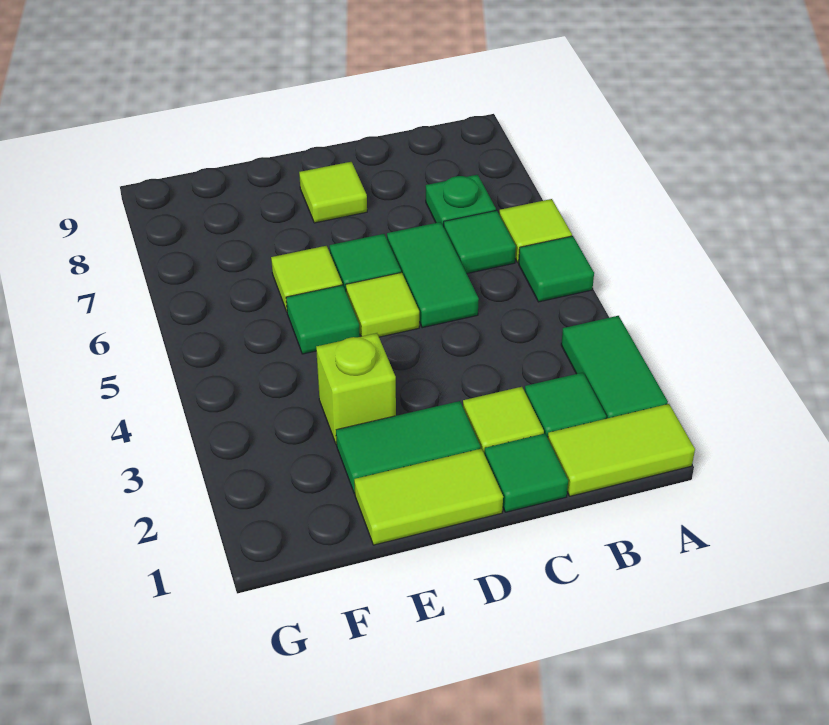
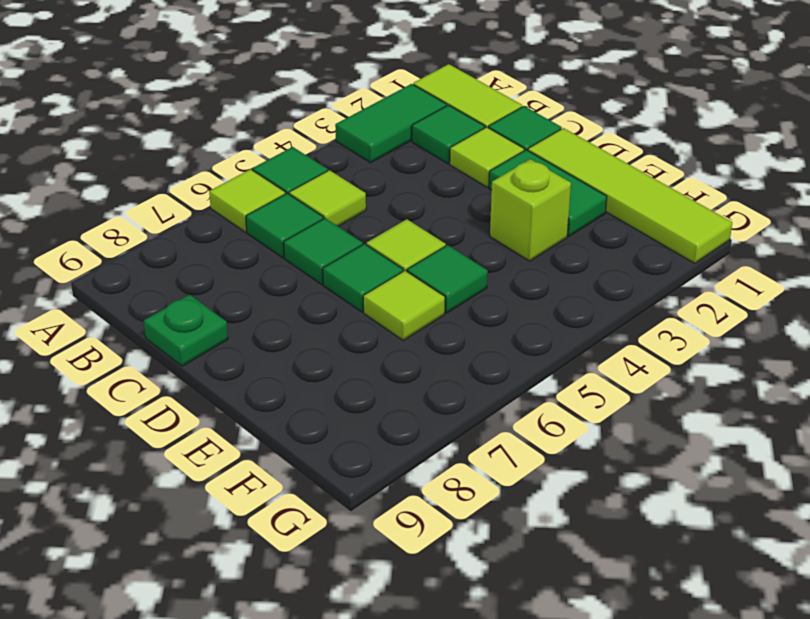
green 1x1 plate [426,175,496,227] -> green 1x1 plate moved to [144,295,228,366]
green 1x2 tile [387,222,479,328] -> green 1x1 tile [284,218,363,284]
lime 1x2 tile [354,449,503,545] -> lime 1x4 tile [528,128,732,263]
lime 1x1 tile [299,162,367,223] -> lime 1x1 tile moved to [289,170,366,226]

